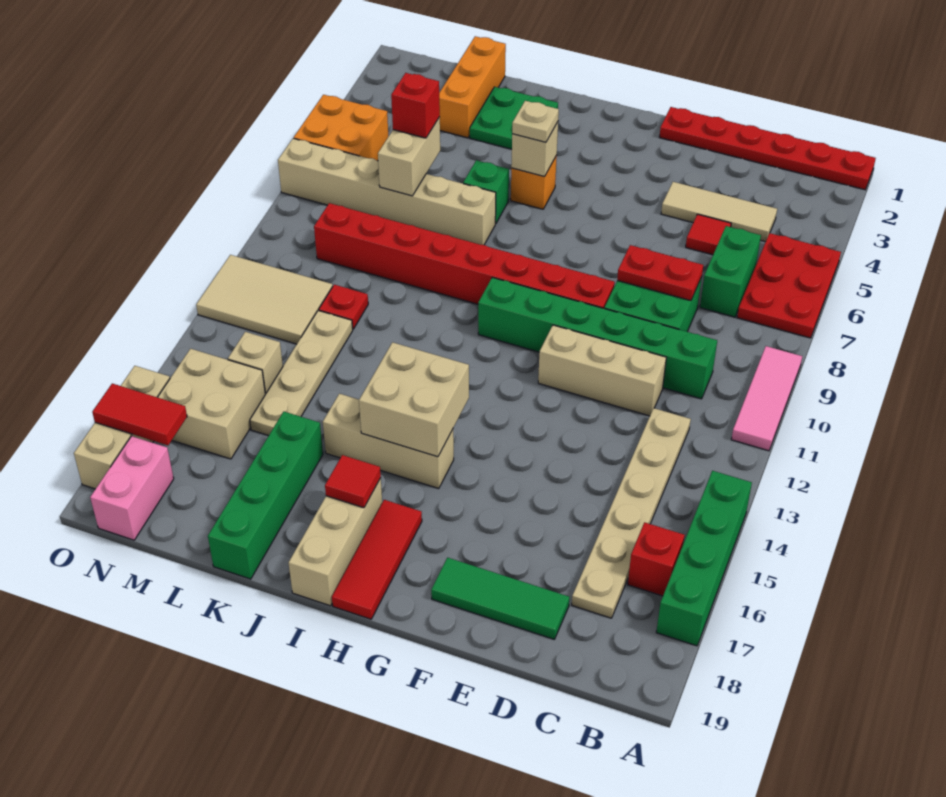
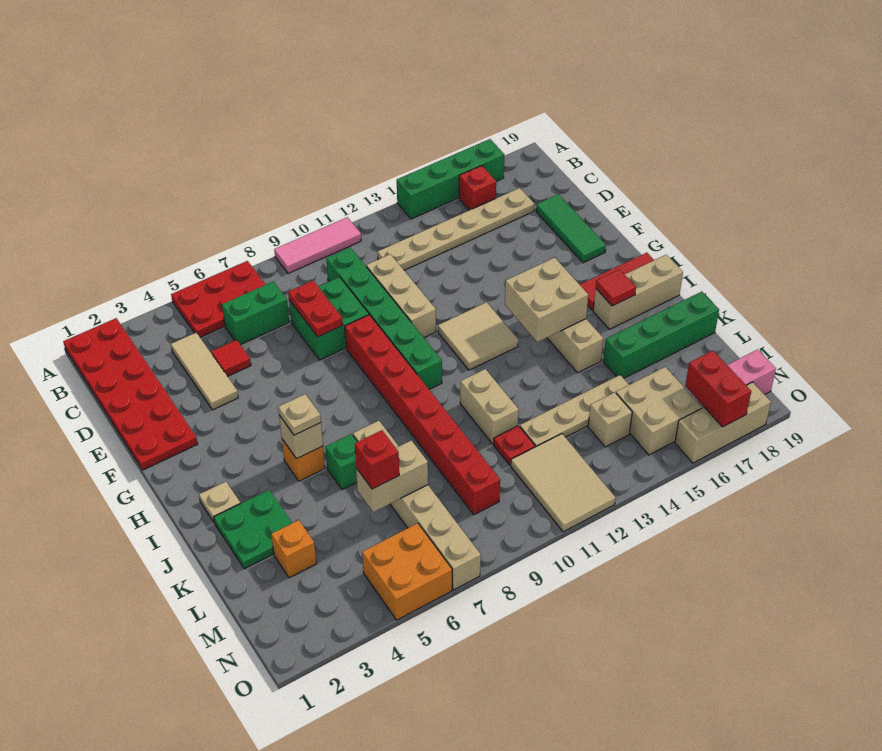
red 1x6 plate [660,107,876,190] -> red 2x6 plate [63,318,198,470]
none -> tan 2x2 tile [438,302,518,370]
none -> tan 1x1 plate [199,482,240,523]
none -> tan 1x2 brick [460,369,519,444]
orange 1x3 brick [439,36,506,138] -> orange 1x1 brick [271,520,316,578]
red 1x2 tile [92,384,187,445] -> red 1x2 brick [685,351,751,427]

